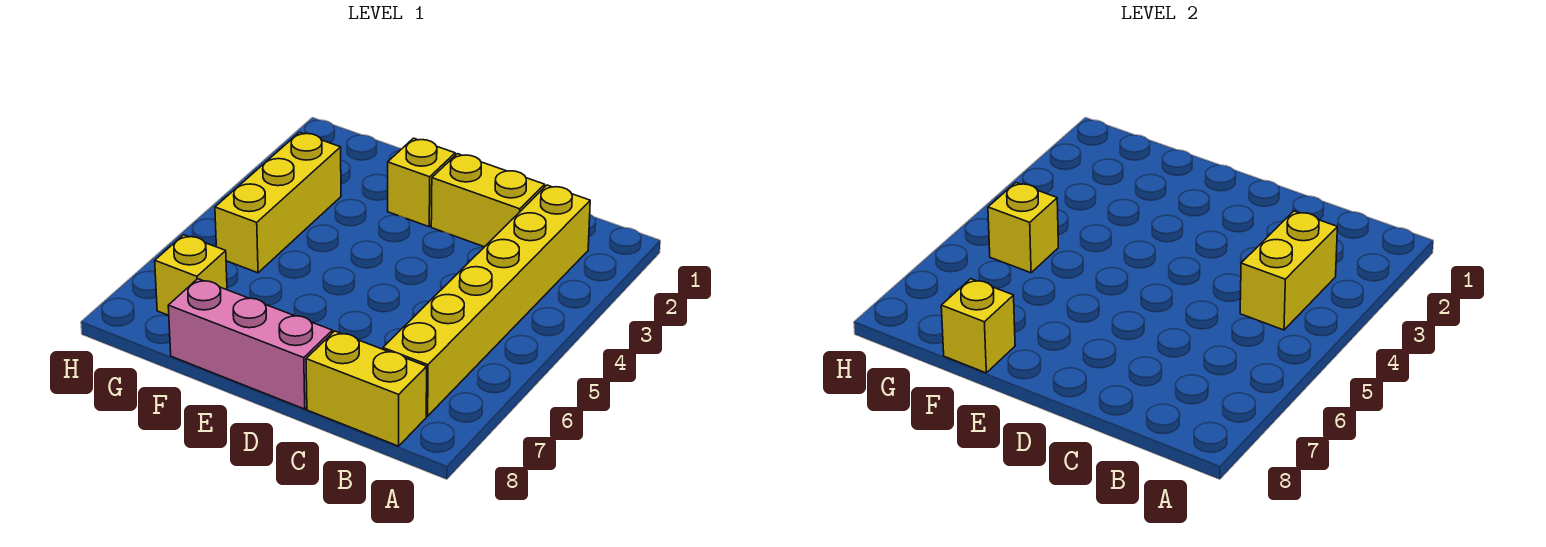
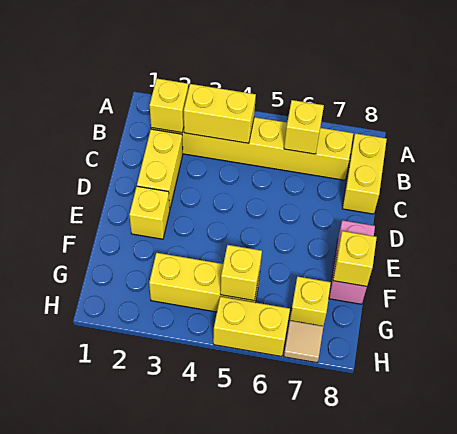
none -> yellow 1x1 brick [150,79,188,133]
none -> yellow 1x1 brick [284,100,324,154]
pink 1x3 brick [168,279,332,409] -> pink 1x2 brick [329,220,375,304]
none -> yellow 1x2 brick [213,297,290,357]
none -> tan 1x1 tile [284,321,323,363]

